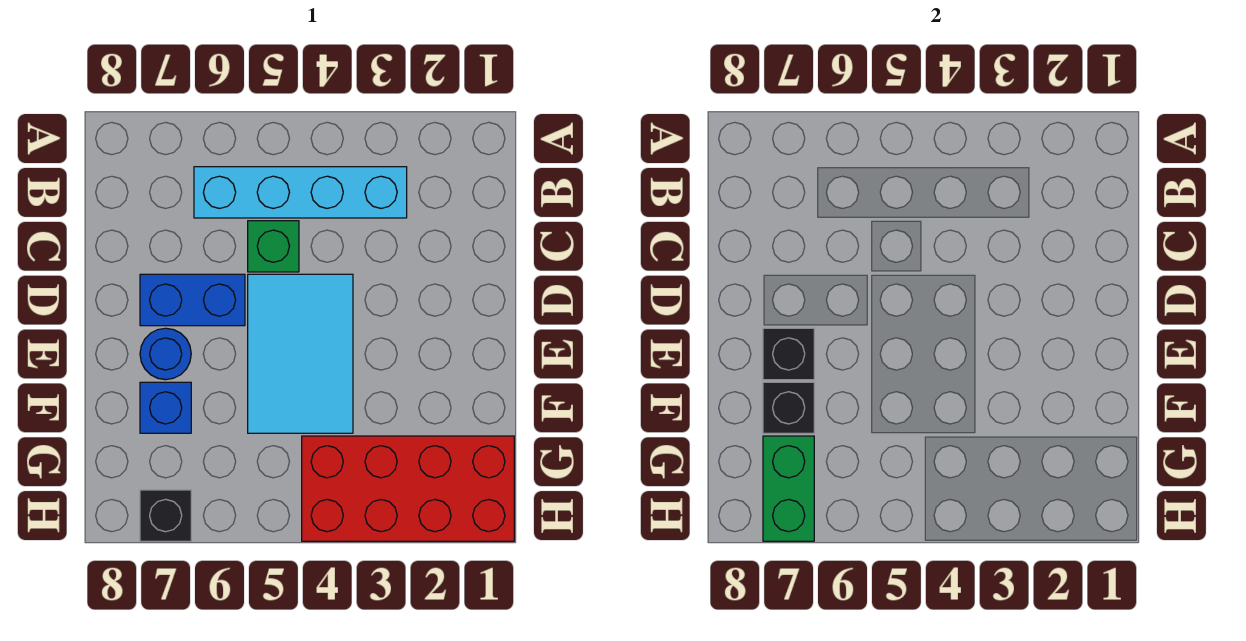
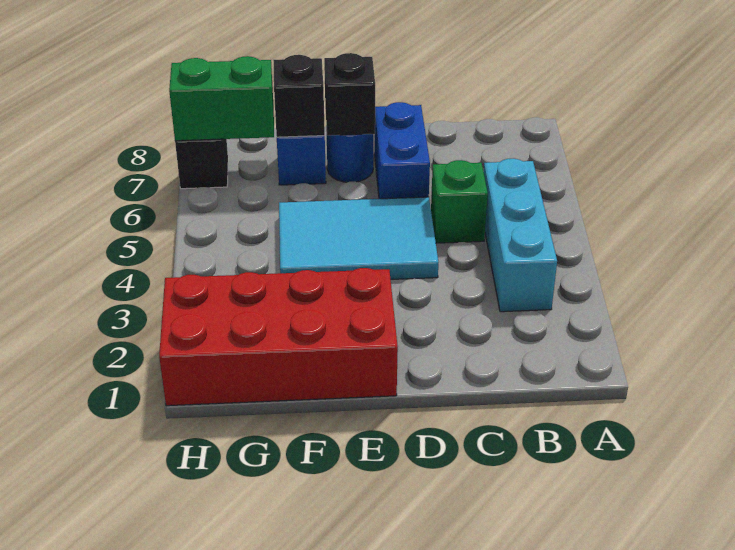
cyan 1x4 brick [194,167,407,218] -> cyan 1x3 brick [484,158,557,312]
red 2x4 brick [302,436,514,541] -> red 2x4 brick turned to [159,268,398,406]

